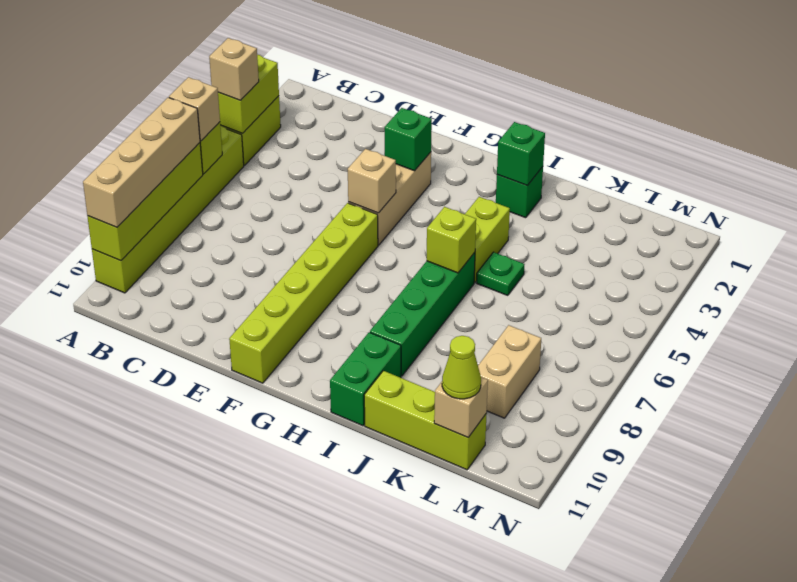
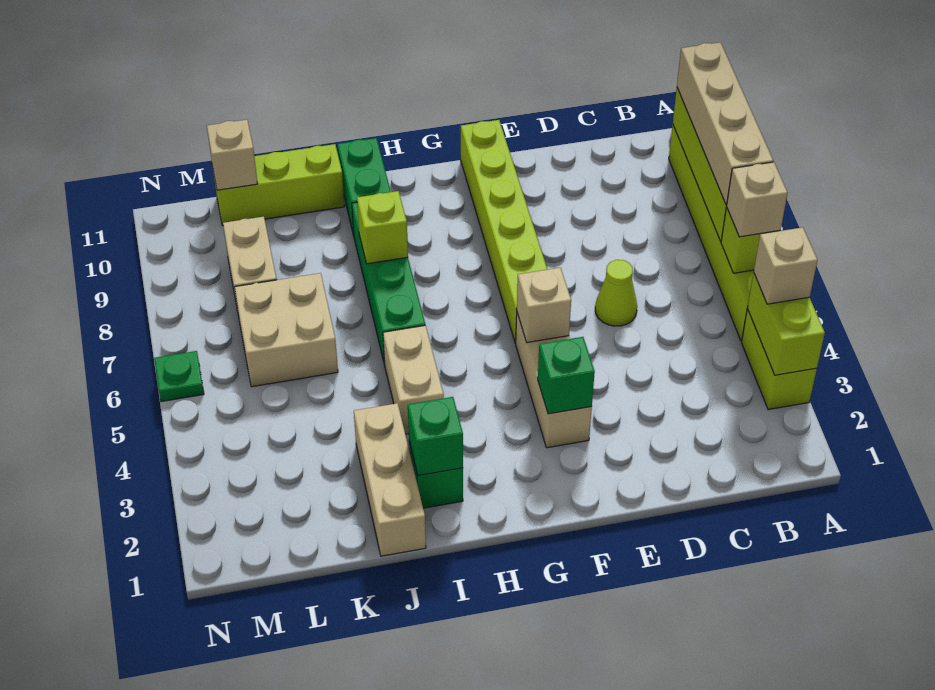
lime 1x2 brick [465,197,510,283] -> tan 1x2 brick [383,325,444,434]
lime 1x1 brick [427,207,476,273] -> lime 1x1 brick moved to [357,191,408,264]
none -> tan 1x3 brick [354,403,426,556]
green 1x1 plate [477,252,525,295] -> green 1x1 plate moved to [154,351,204,402]
none -> tan 2x2 brick [235,273,338,387]
lime 1x1 cone [442,336,481,399] -> lime 1x1 cone moved to [595,260,637,326]

